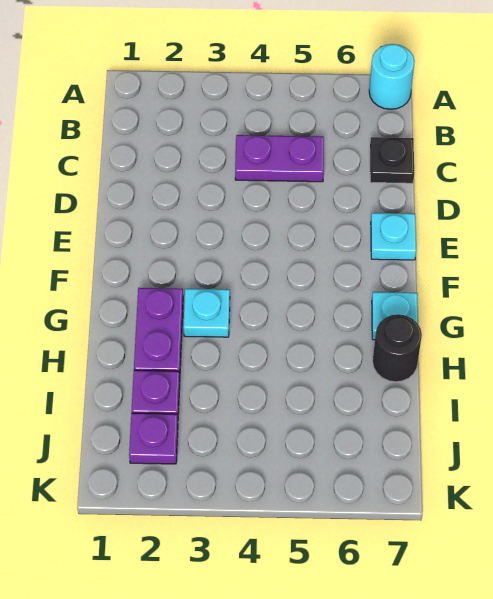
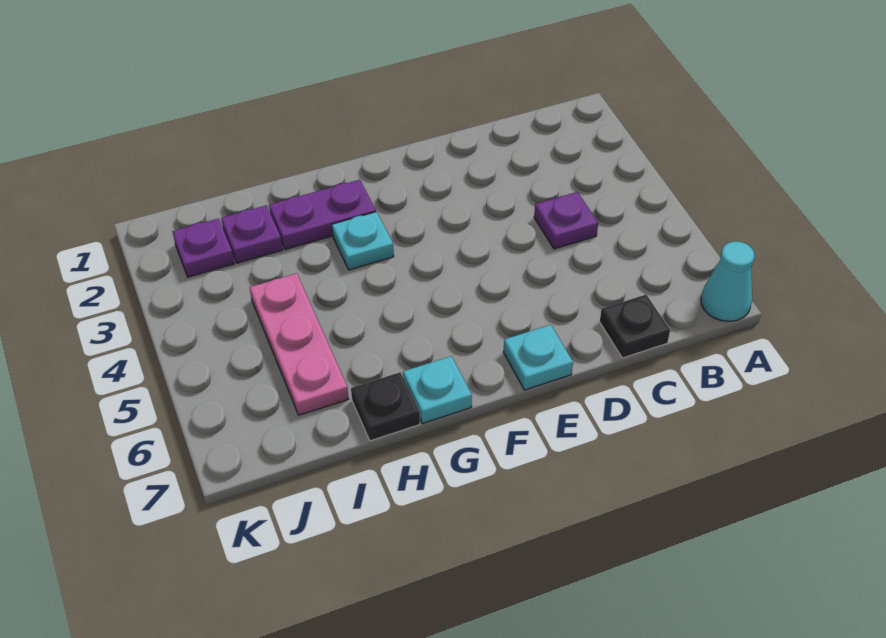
cyan 1x1 round brick [369,44,415,109] -> cyan 1x1 cone [701,242,755,321]
purple 1x2 plate [235,135,324,182] -> purple 1x1 plate [534,192,598,249]
black 1x1 round brick [373,314,422,382] -> black 1x1 plate [351,372,420,441]
none -> pink 1x3 plate [250,273,349,415]

